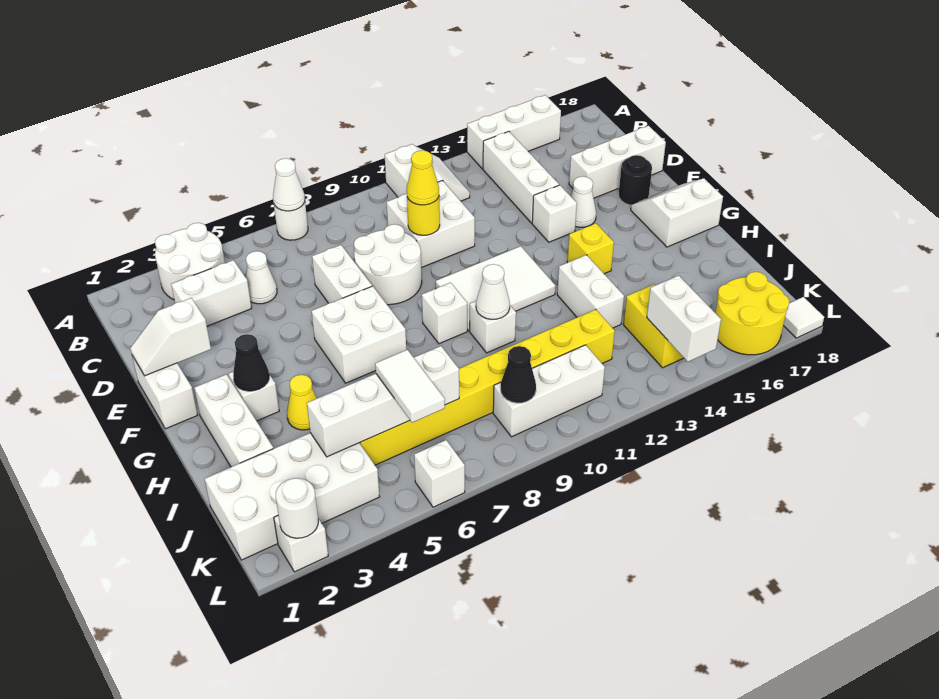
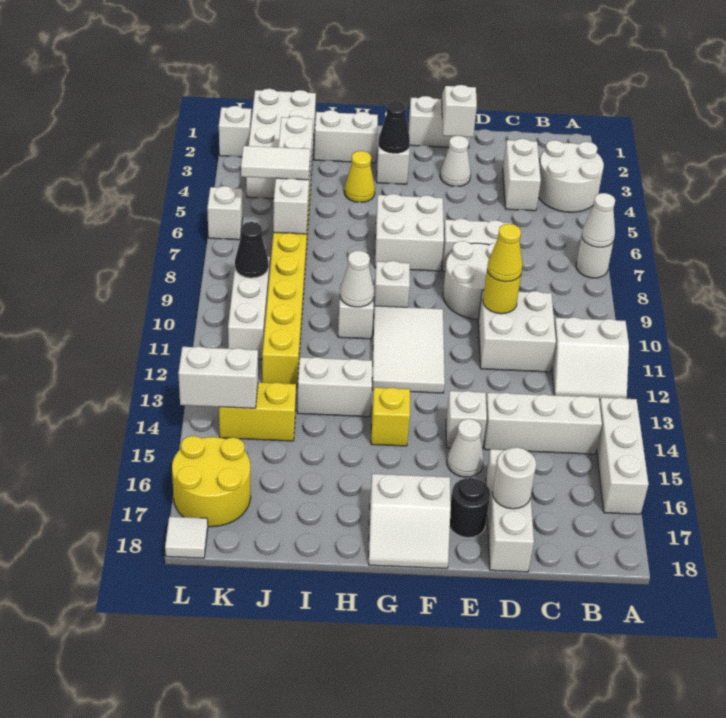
white 1x1 cone [246,251,277,304] -> white 1x1 cone moved to [440,136,471,186]
white 2x2 slope [631,178,723,247] -> white 2x2 slope turned to [369,474,451,568]
white 1x3 brick [194,374,273,467] -> white 1x2 brick [314,110,378,163]
white 1x1 round brick [276,478,318,538] -> white 1x1 round brick moved to [492,447,536,509]

